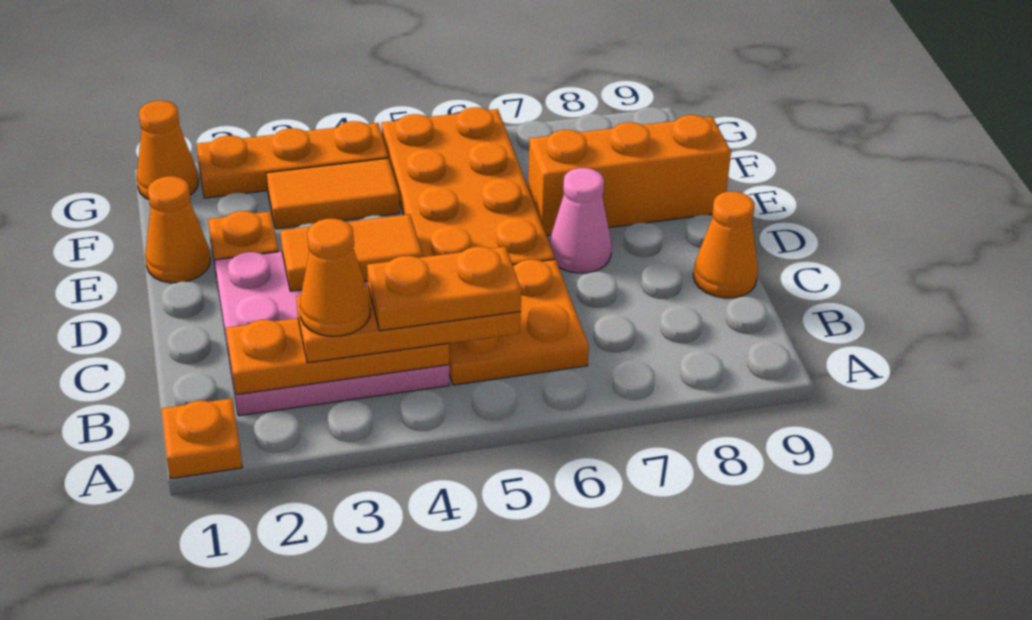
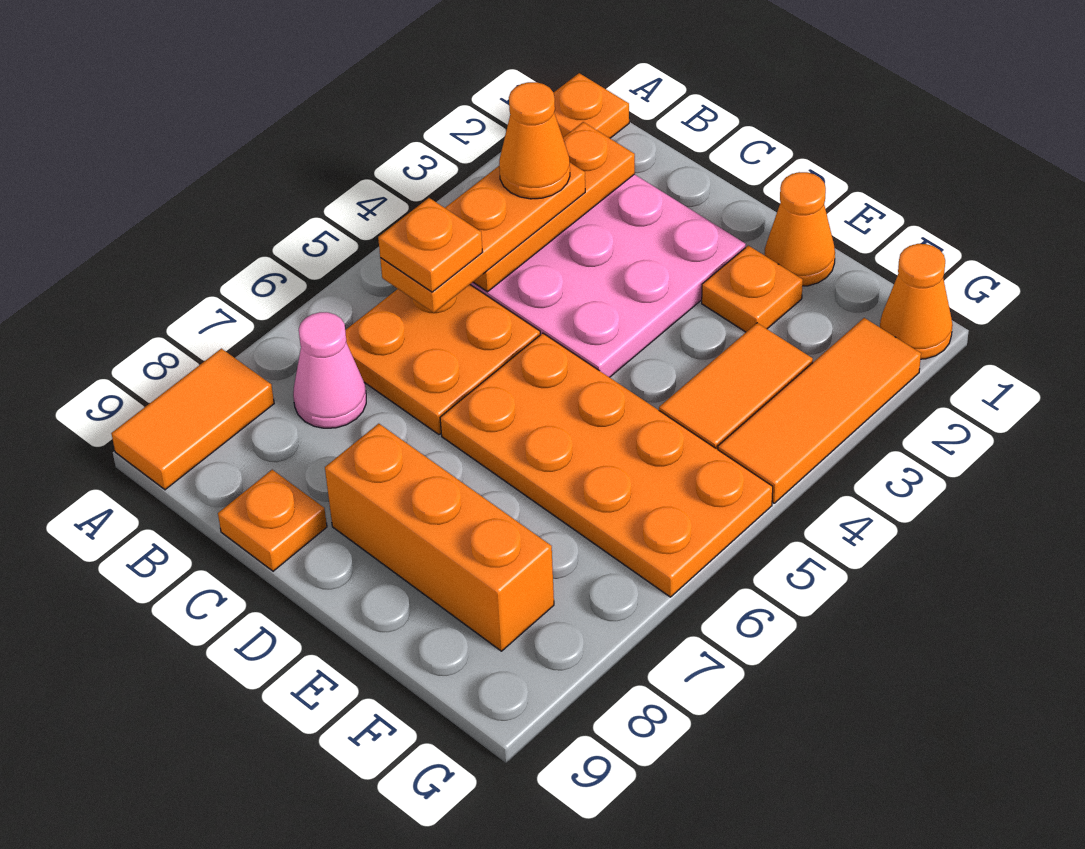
orange 1x2 plate [367,247,521,331] -> orange 1x1 plate [378,198,482,292]
orange 1x1 cone [693,192,758,298] -> orange 1x1 plate [218,470,327,571]
orange 1x2 tile [280,214,422,291] -> orange 1x2 tile moved to [111,349,274,490]
pink 1x1 cone [549,168,612,273] -> pink 1x1 cone moved to [293,312,366,428]
orange 1x3 brick [528,115,731,235] -> orange 1x3 brick turned to [325,424,554,651]
orange 1x3 plate [196,121,388,198] -> orange 1x3 tile [718,318,921,503]

